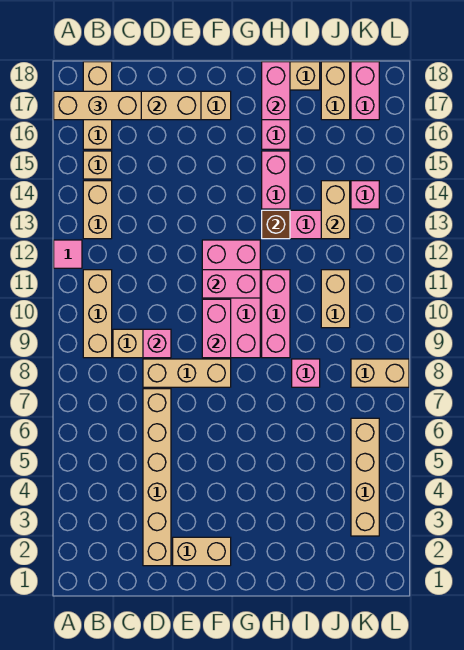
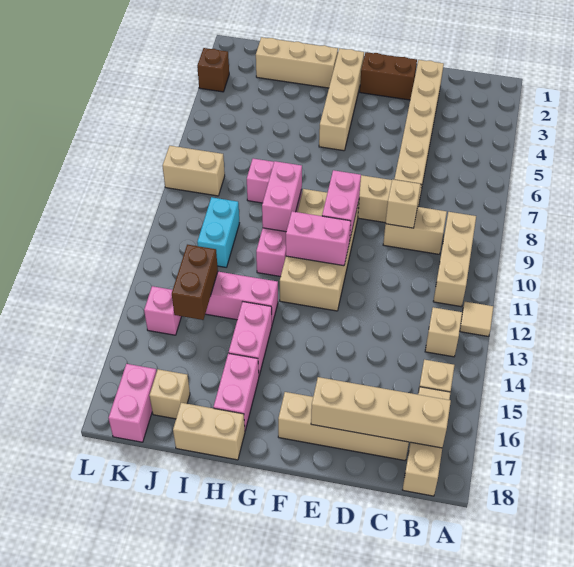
pink 1x1 tile [54,240,82,268] -> tan 1x1 tile [460,302,493,336]
tan 1x3 brick [54,91,141,120] -> tan 1x3 brick moved to [256,37,338,88]
tan 1x2 brick [83,181,112,239] -> tan 1x1 brick [425,307,462,357]
pink 1x1 brick [143,329,171,358] -> tan 1x1 brick [386,179,421,228]
tan 1x2 brick [173,537,231,566] -> brown 1x2 brick [360,52,417,100]
pink 2x4 brick [202,240,260,358] -> tan 2x4 brick [280,189,359,311]
brown 1x1 brick [262,210,290,239] -> brown 1x1 brick moved to [197,48,229,92]
pink 1x2 brick [262,62,290,120] -> pink 1x2 brick moved to [262,161,302,232]
tan 1x2 brick [321,270,350,328] -> cyan 1x2 brick [197,197,239,267]
tan 1x2 brick [321,181,350,239] -> brown 1x2 brick [172,245,218,320]
tan 1x2 brick [321,62,350,120] -> tan 1x1 brick [149,369,190,419]
tan 1x4 brick [351,418,379,536] -> tan 1x4 brick moved to [319,48,364,151]

